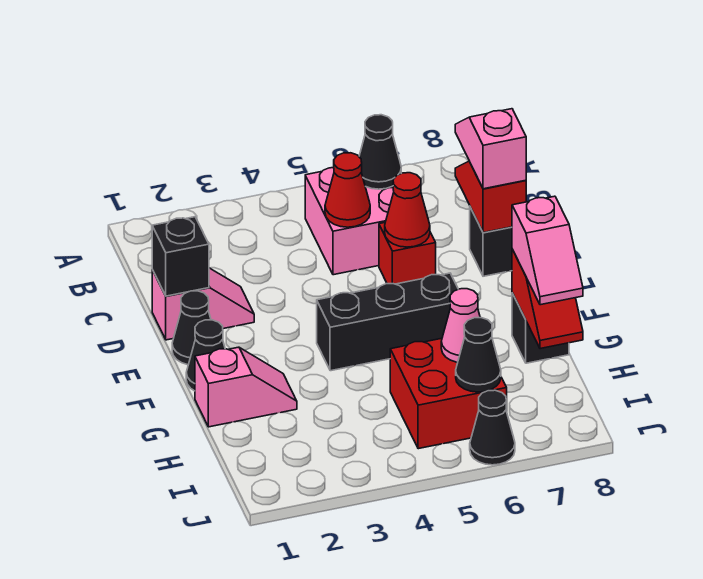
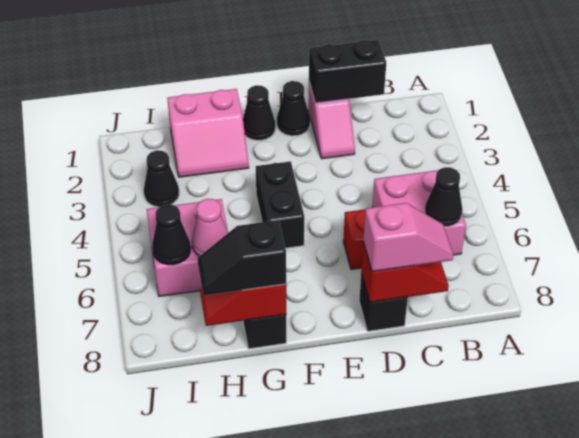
red 1x1 cone [325,153,370,227] -> none
black 1x1 brick [152,217,209,296] -> black 1x2 brick [309,40,386,103]
red 1x1 cone [385,173,430,247] -> none
black 1x3 brick [317,273,458,371] -> black 1x2 brick [256,161,304,248]
pink 1x2 slope [195,347,297,427] -> pink 2x2 slope [167,89,249,177]
pink 1x2 slope [512,196,583,305] -> black 1x2 slope [197,220,286,295]
red 2x2 brick [390,338,507,449] -> pink 2x2 brick [147,199,228,296]
black 1x1 cone [470,390,515,465] -> black 1x1 cone moved to [144,150,179,207]

